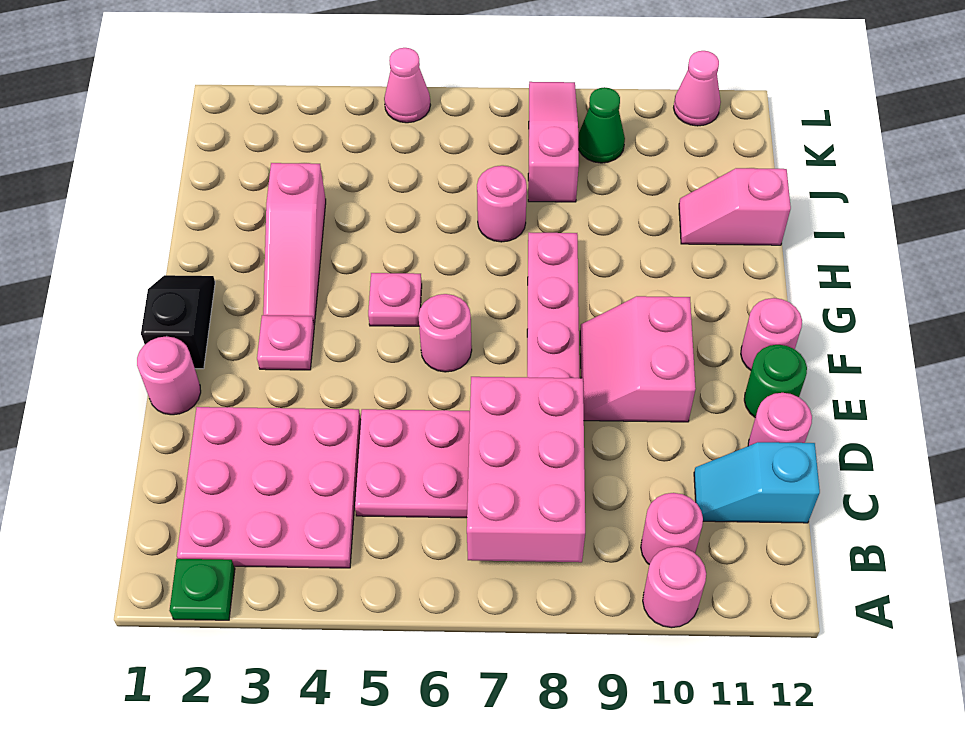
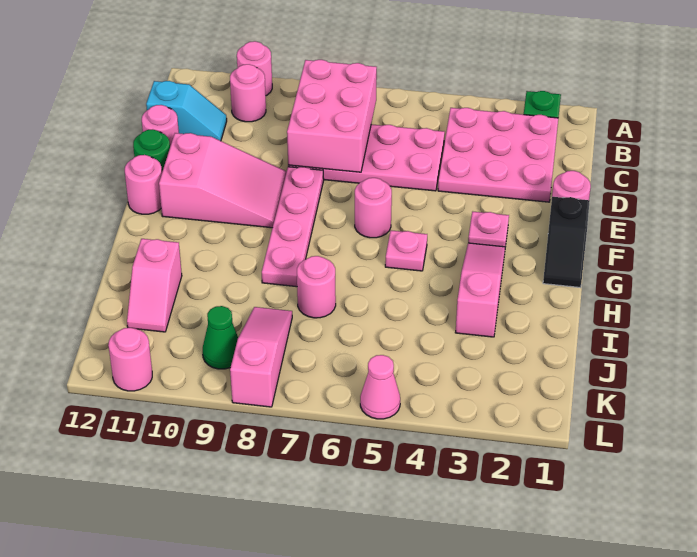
pink 2x2 slope [580,296,696,422] -> pink 2x3 slope [159,133,286,228]
pink 1x2 slope [679,168,791,245] -> pink 1x2 slope turned to [127,239,182,332]
pink 1x3 slope [528,82,579,202] -> pink 1x3 slope turned to [230,307,292,407]
pink 1x1 cone [674,51,721,126] -> pink 1x1 round brick [108,328,152,391]

